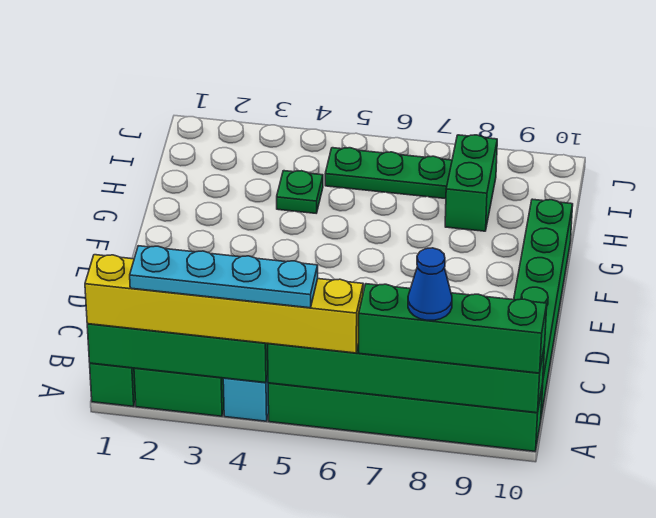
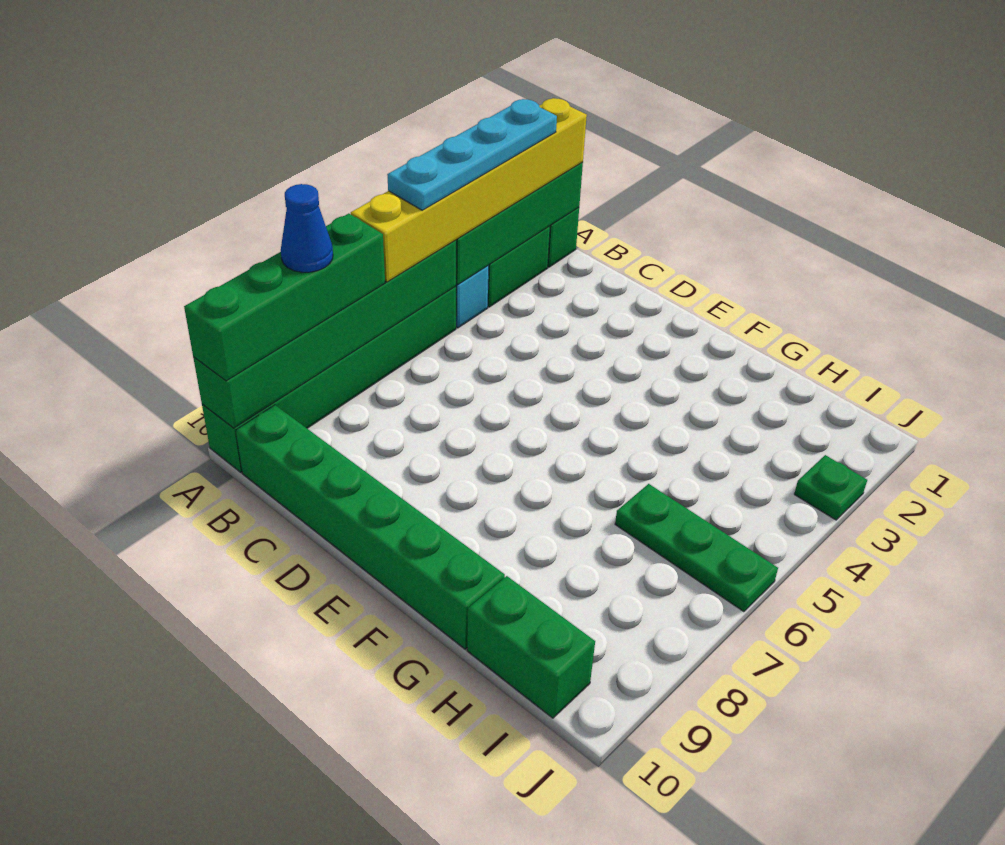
green 1x1 plate [277,171,323,213] -> green 1x1 plate moved to [794,455,867,520]
green 1x2 brick [445,135,497,231] -> green 1x2 brick moved to [467,576,595,718]
green 1x3 plate [325,148,452,199] -> green 1x3 plate turned to [615,484,778,612]

